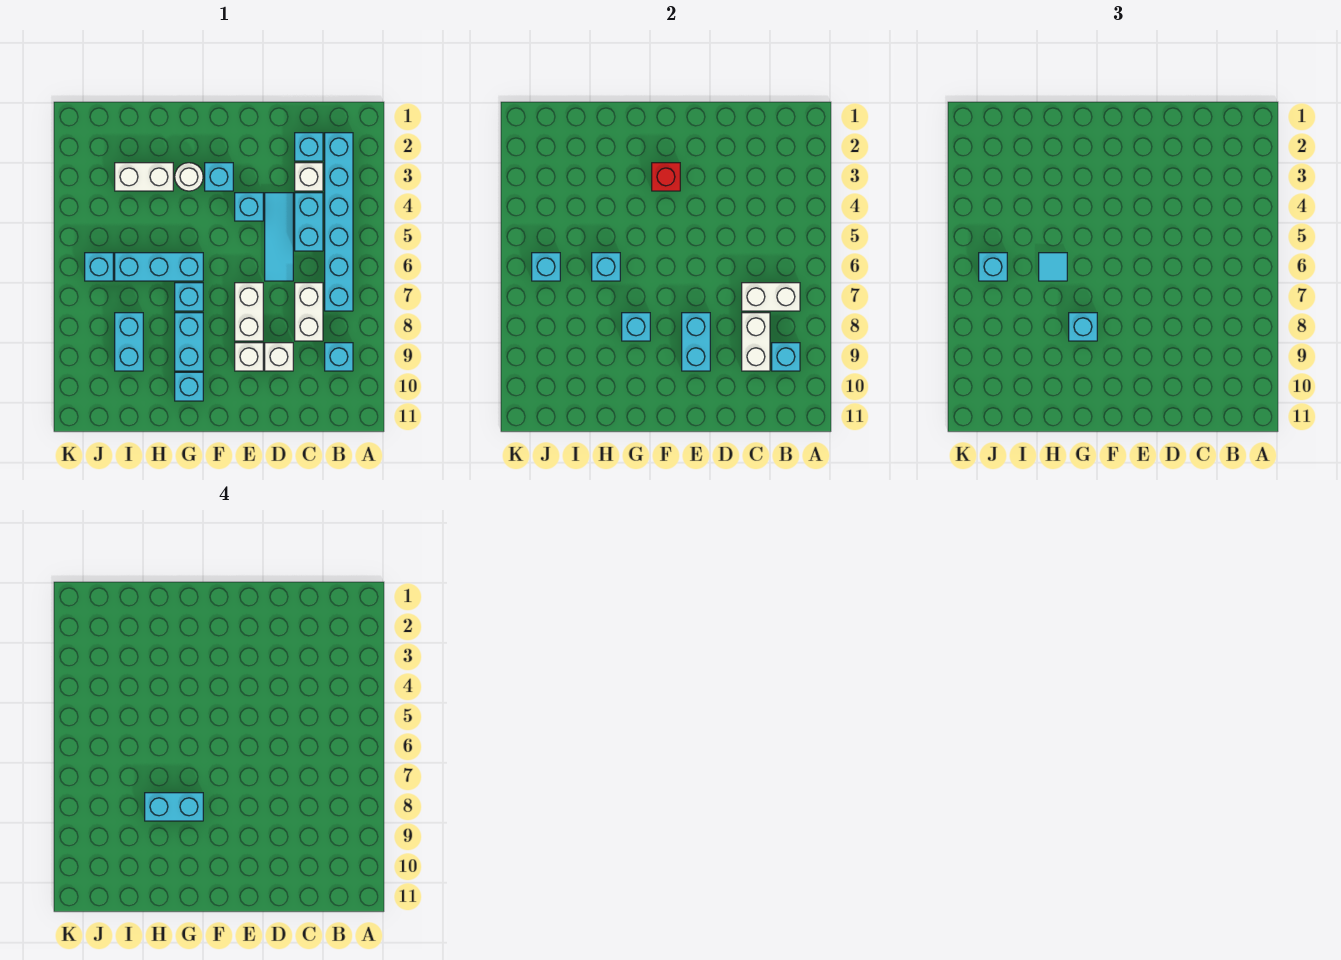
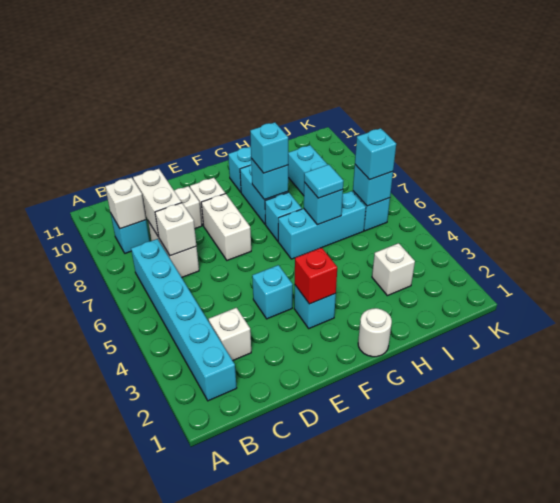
white 1x2 brick [742,283,800,311] -> white 1x1 brick [155,203,196,256]
cyan 1x1 brick [772,343,800,371] -> white 1x1 brick [105,178,146,229]
cyan 1x1 brick [295,133,323,161] -> none
cyan 1x2 brick [295,193,323,251] -> none
cyan 1x3 tile [265,193,293,281] -> none
cyan 1x2 brick [682,313,710,371] -> none
white 1x1 round brick [175,163,203,191] -> white 1x1 round brick moved to [358,308,392,357]
cyan 1x2 brick [145,793,203,821] -> none
white 1x2 brick [115,163,173,191] -> white 1x1 brick [372,243,415,296]

